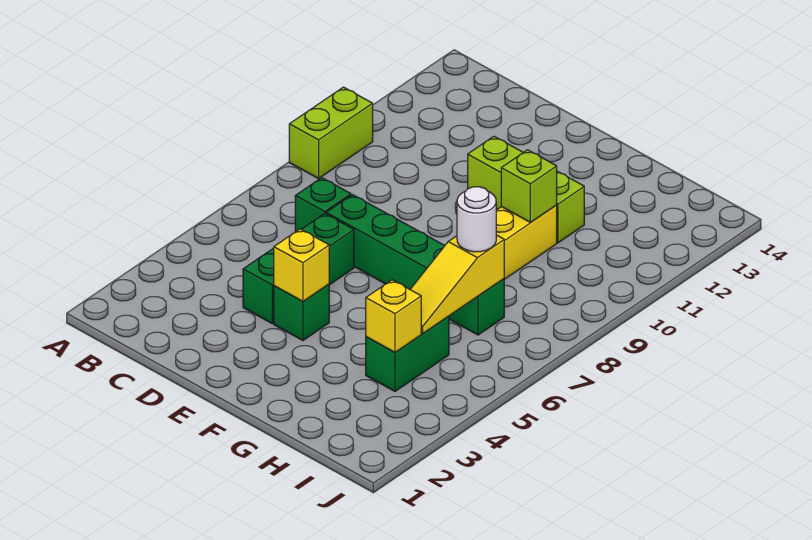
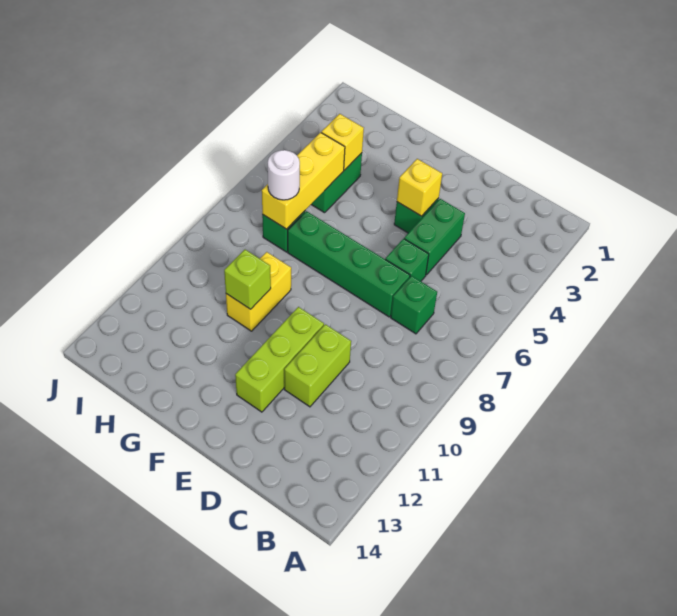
lime 1x2 brick [289,87,373,179] -> lime 1x2 brick moved to [284,324,351,407]
lime 1x3 brick [468,136,584,243] -> lime 1x3 brick turned to [235,307,324,412]
yellow 1x3 slope [410,235,504,333] -> yellow 1x3 brick [262,132,345,229]

